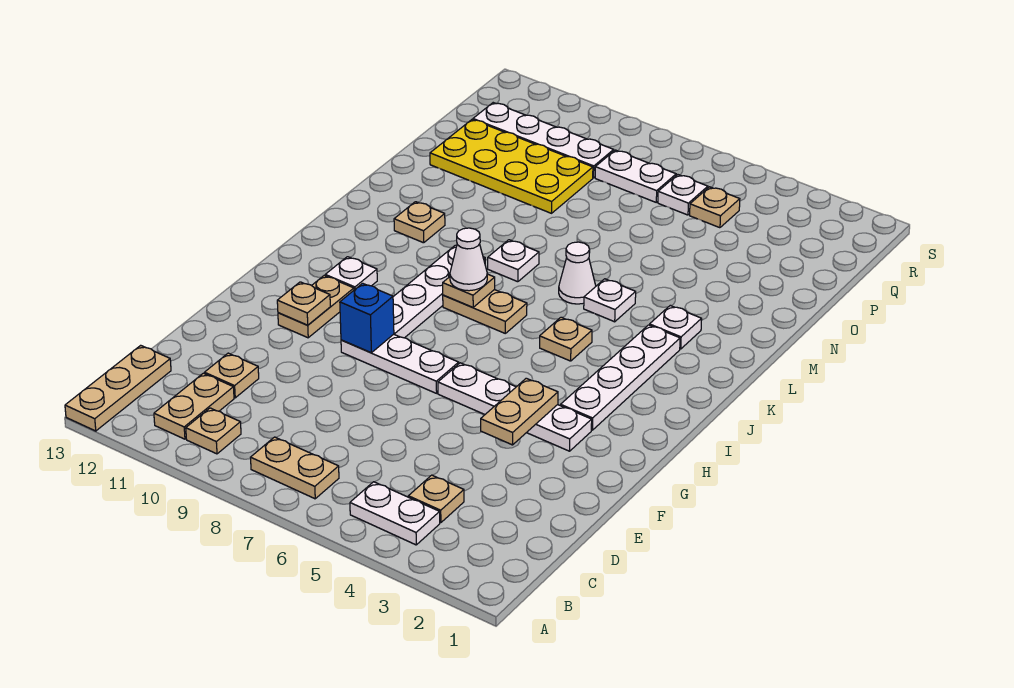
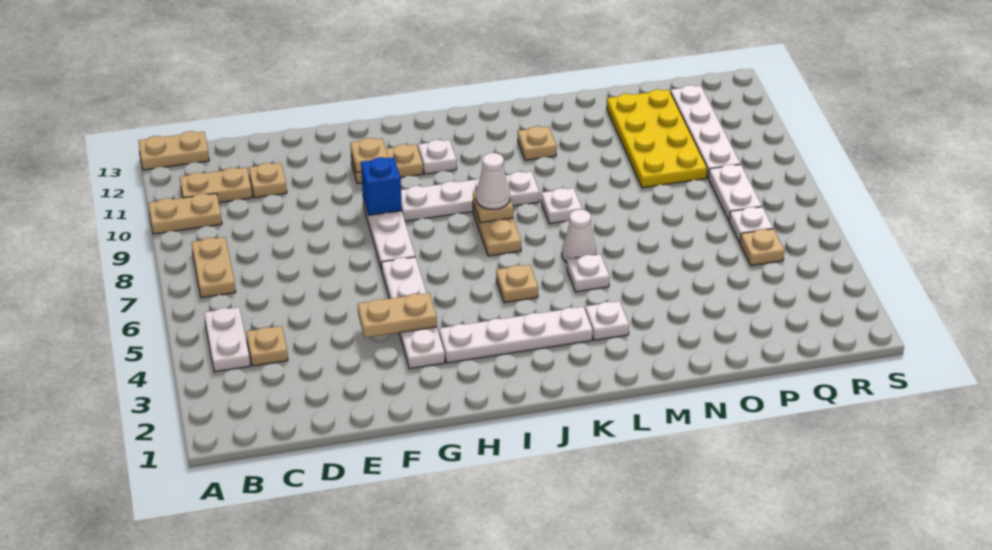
tan 1x3 plate [65,345,171,431] -> tan 1x2 plate [138,131,209,170]
tan 1x1 plate [186,408,241,454] -> tan 1x2 plate [148,193,222,234]

